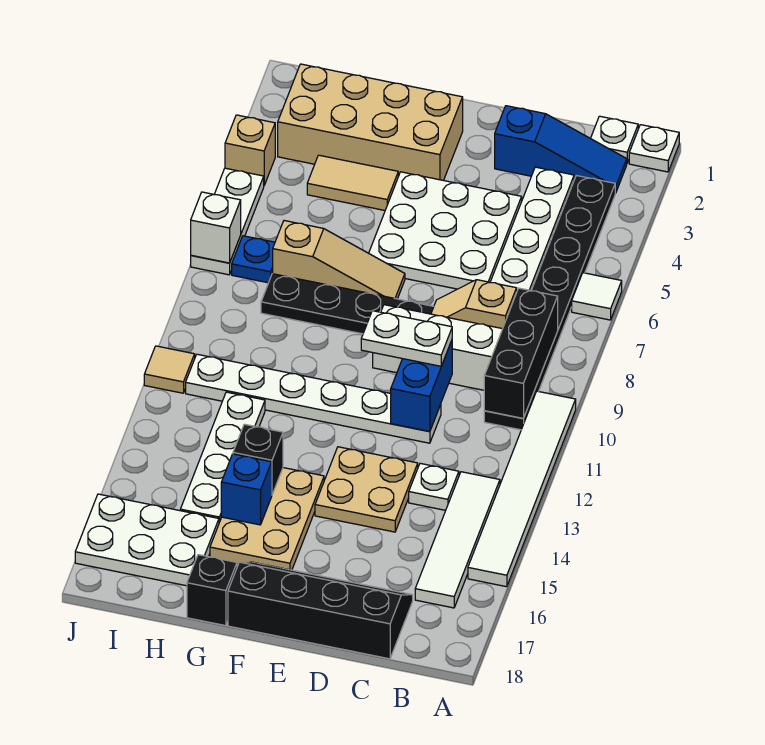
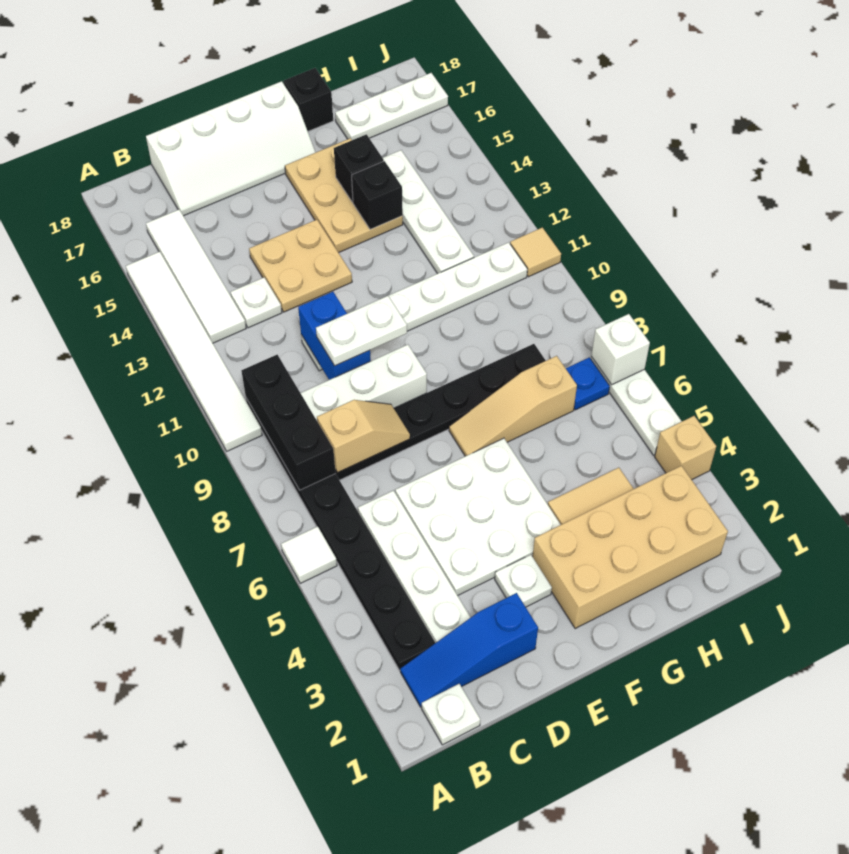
white 1x1 plate [629,125,679,172] -> white 1x1 plate moved to [495,555,552,607]
black 2x4 slope [228,562,413,659] -> white 2x4 slope [146,81,316,216]
blue 1x1 brick [221,454,272,525] -> black 1x1 brick [334,134,384,202]
white 2x3 plate [75,494,219,586] -> white 1x3 plate [335,73,448,140]

